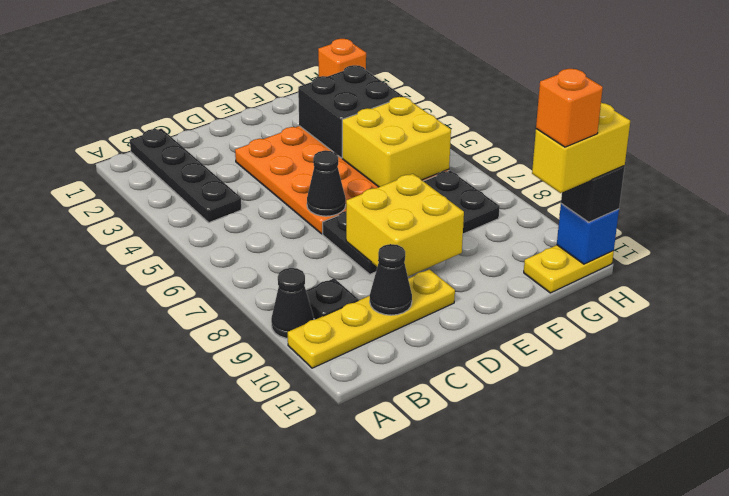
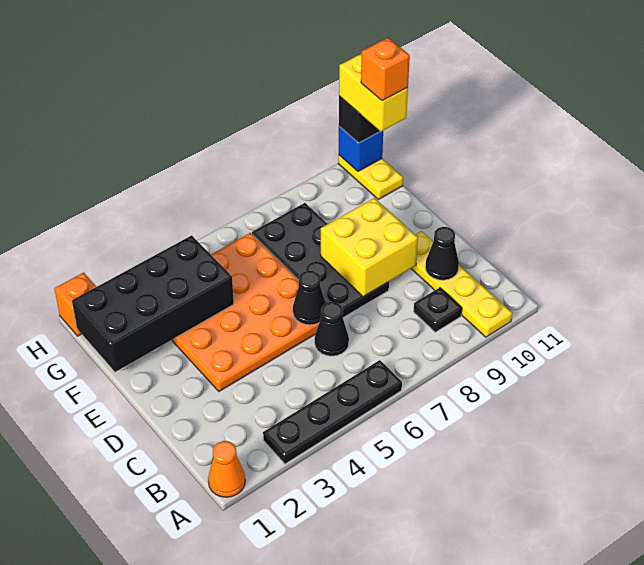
none -> orange 1x1 cone [208,441,245,497]
black 1x1 cone [271,268,314,338] -> black 1x1 cone moved to [315,302,349,356]
black 1x4 plate [130,129,241,223] -> black 1x4 plate moved to [263,360,402,464]
black 2x2 brick [298,65,403,158] -> black 2x4 brick [72,235,234,372]
yellow 2x2 brick [342,97,451,187] -> none

